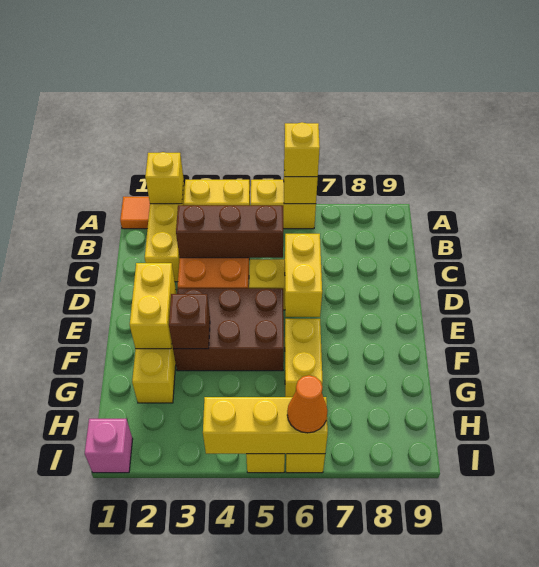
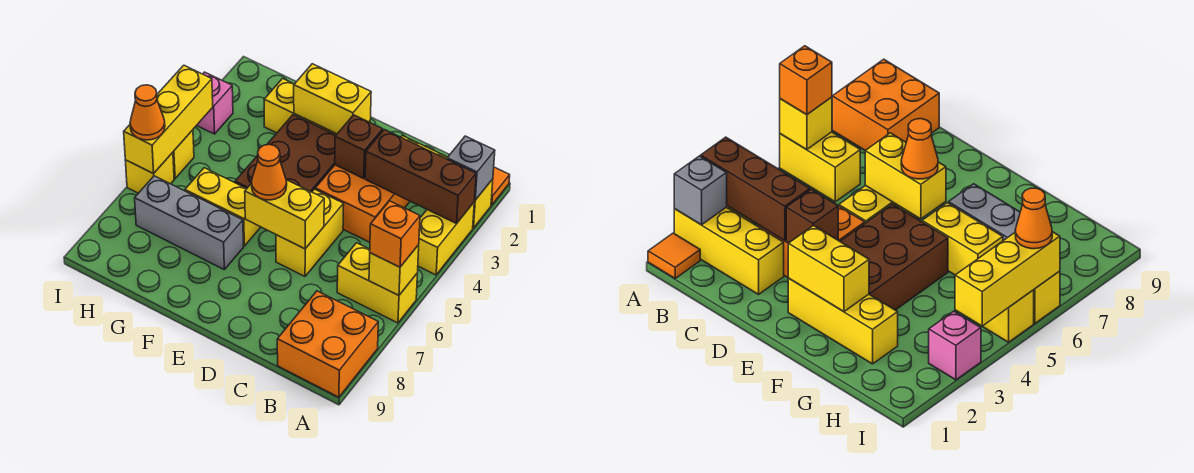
yellow 1x1 brick [145,152,184,204] -> grey 1x1 brick [447,136,495,200]
yellow 1x2 brick [251,180,316,229] -> yellow 1x2 brick turned to [337,243,417,323]
yellow 1x1 brick [284,122,320,177] -> orange 1x1 brick [370,201,420,267]
none -> orange 2x2 brick [277,291,378,397]
brown 1x3 brick [176,205,283,258] -> brown 1x3 brick turned to [365,130,476,224]
none -> orange 1x1 cone [251,144,287,200]
brown 1x1 brick [169,294,210,349] -> brown 1x1 brick moved to [335,115,383,178]
none -> grey 1x3 brick [135,176,243,269]
pink 1x1 brick [85,419,133,473] -> pink 1x1 brick moved to [197,72,233,134]

